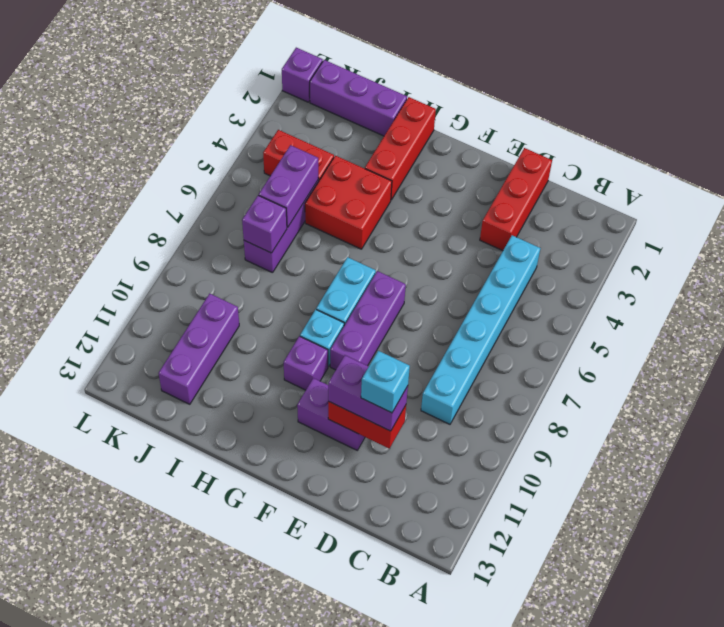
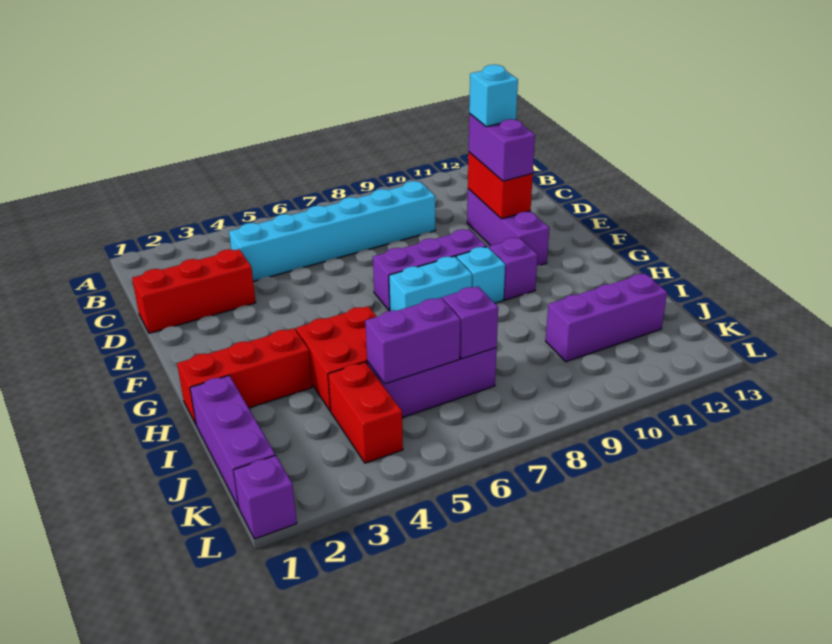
purple 1x2 brick [297,378,365,450] -> purple 1x3 brick [467,189,549,266]

